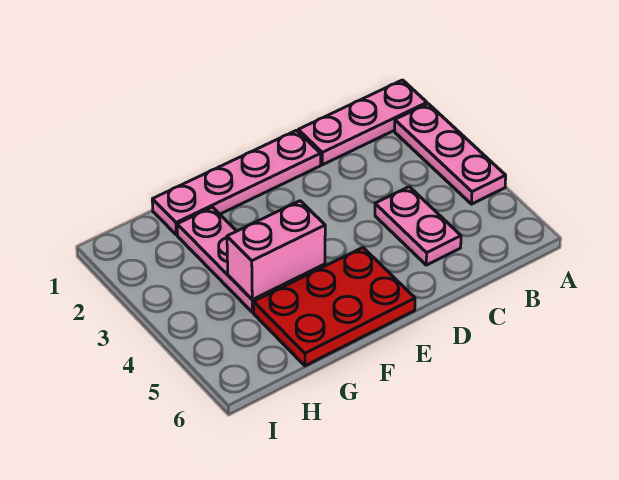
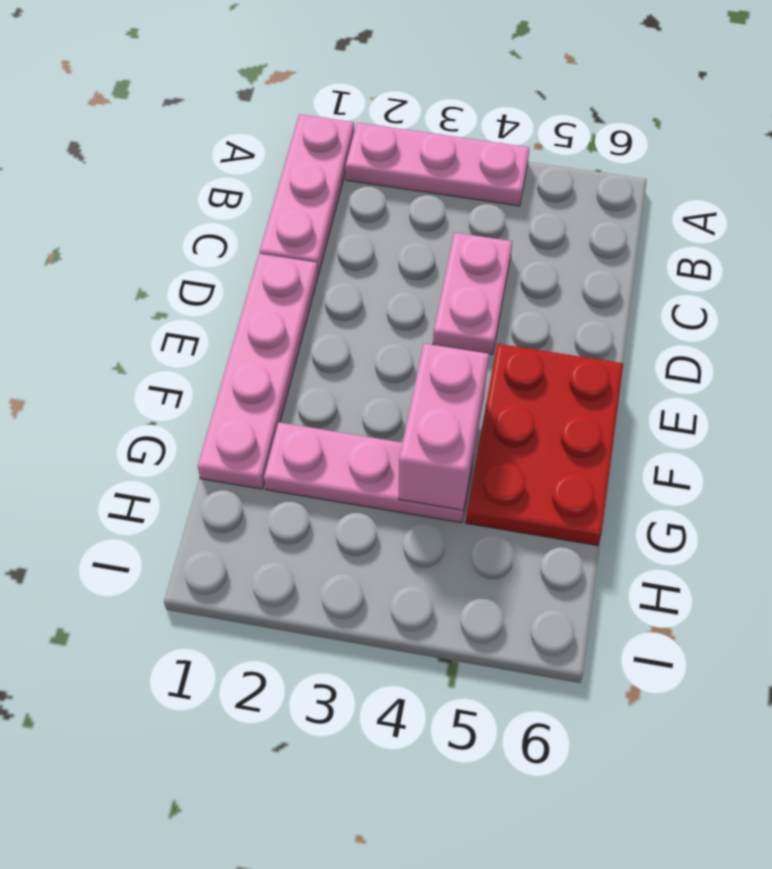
pink 1x2 plate [375,187,461,265] -> pink 1x2 plate turned to [433,232,513,354]

